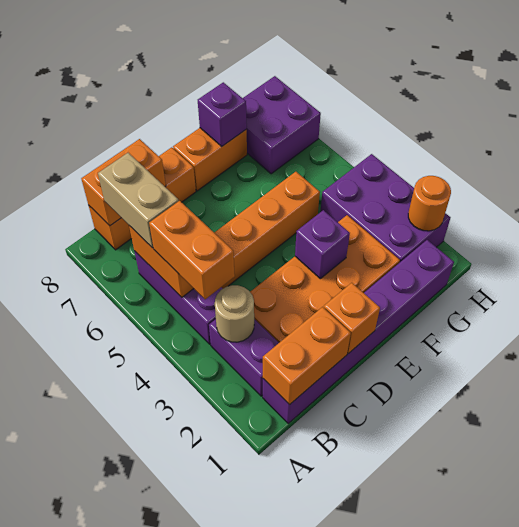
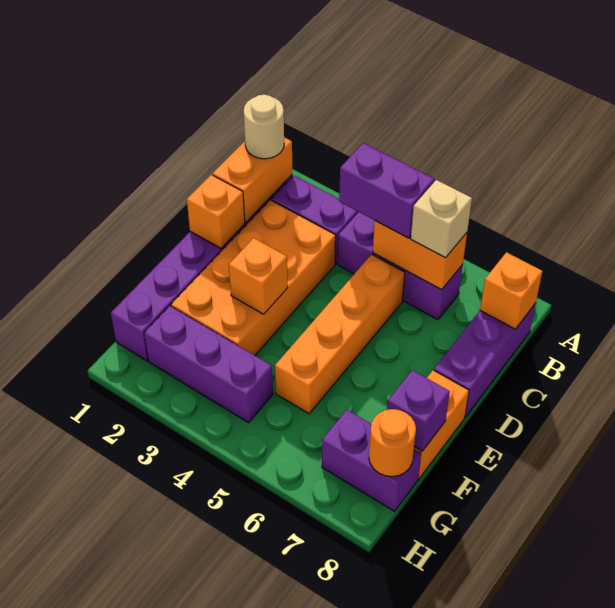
tan 1x1 round brick [215,285,254,342] -> tan 1x1 round brick moved to [244,95,284,159]
orange 1x2 brick [149,201,235,299] -> purple 1x2 brick [339,143,434,238]
tan 1x2 brick [98,153,179,248] -> tan 1x1 brick [411,180,472,258]
orange 1x3 brick [89,147,196,250] -> purple 1x3 brick [434,303,536,417]
orange 1x2 brick [81,139,166,226] -> orange 1x1 brick [480,252,542,329]
purple 1x1 brick [295,210,350,279] -> orange 1x1 brick [229,238,288,314]
purple 2x3 brick [320,154,451,262] -> purple 1x3 brick [144,306,273,423]
purple 2x2 brick [243,76,321,174] -> purple 1x2 brick [322,410,421,511]
orange 1x1 round brick [408,176,451,231] -> orange 1x1 round brick moved to [369,409,416,477]

